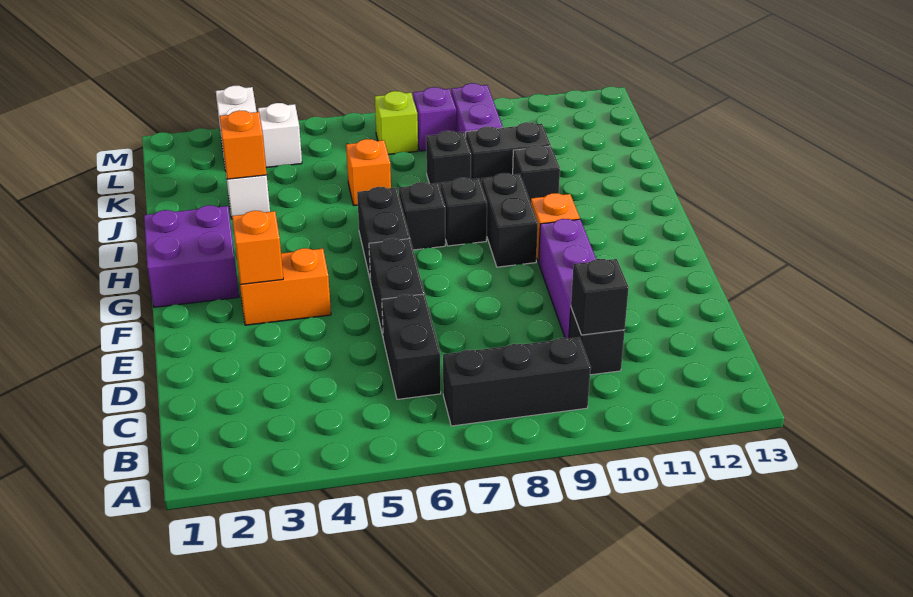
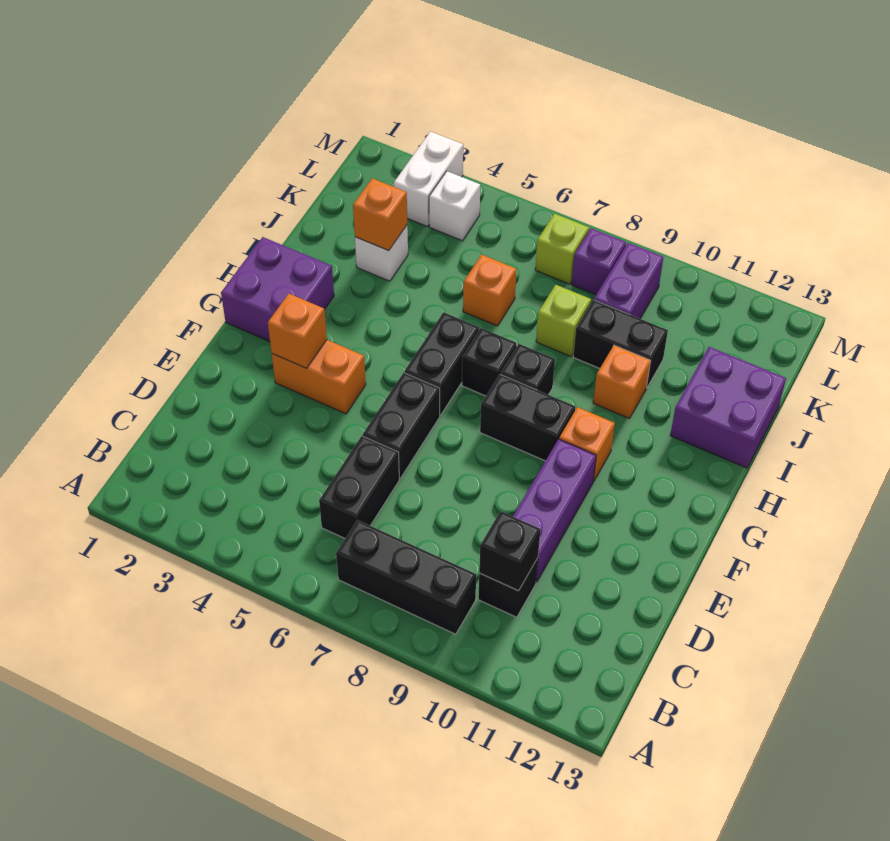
black 1x2 brick [481,173,538,267] -> black 1x2 brick turned to [480,374,575,461]
black 1x1 brick [513,145,560,203] -> orange 1x1 brick [593,345,651,419]
none -> purple 2x2 brick [670,347,786,468]
black 1x1 brick [426,131,471,187] -> lime 1x1 brick [536,285,591,356]

